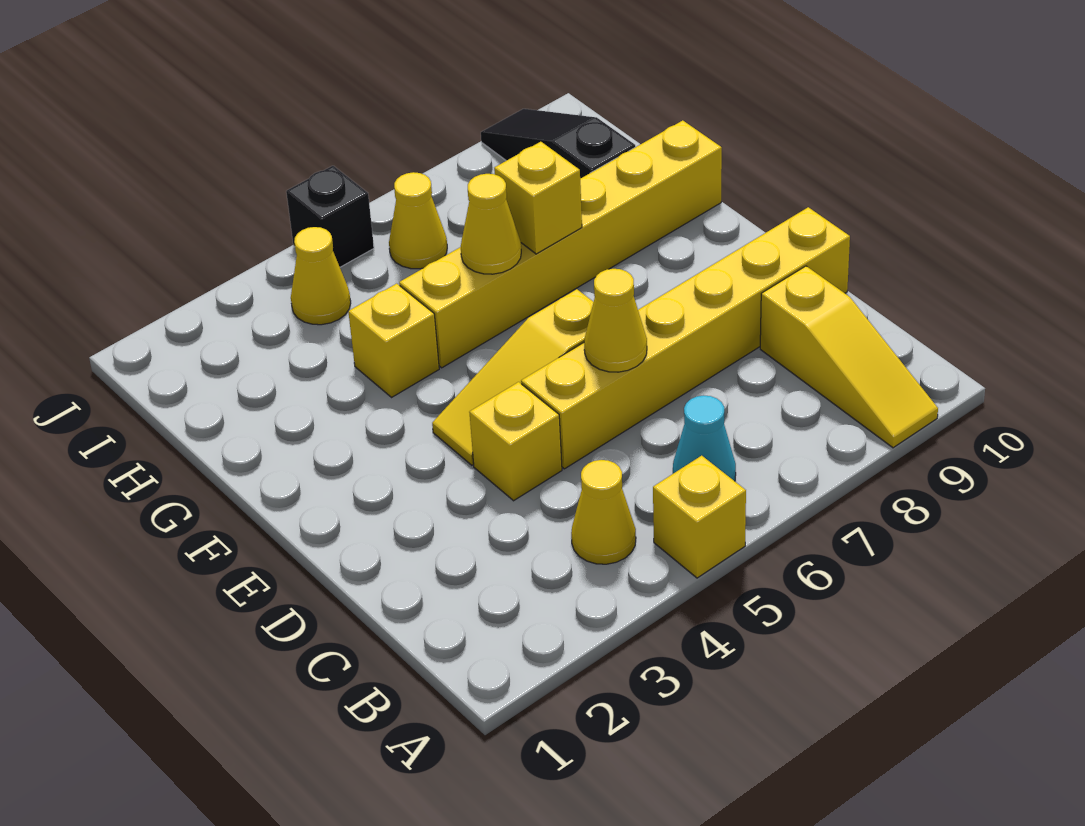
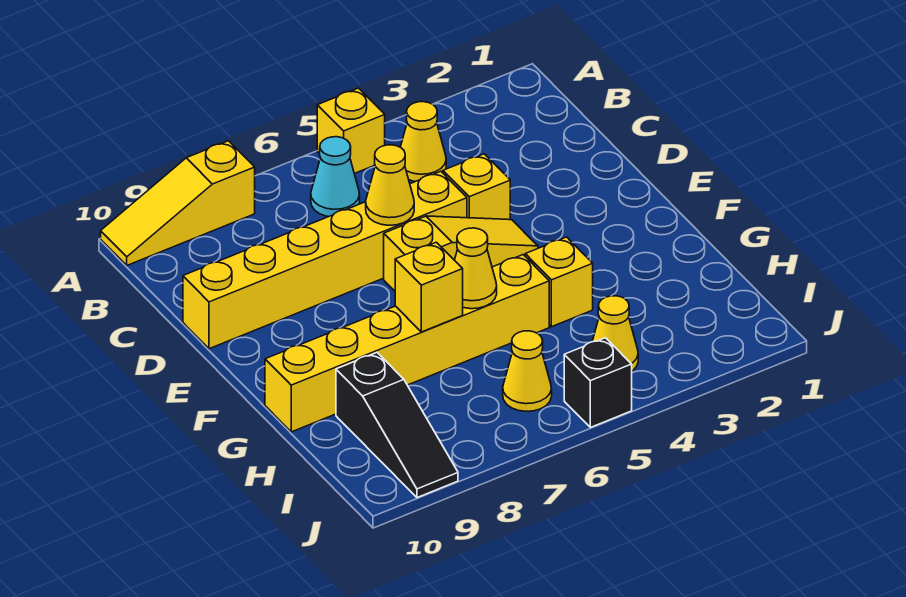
yellow 1x3 slope [760,266,938,448] -> yellow 1x3 slope turned to [101,141,255,265]

